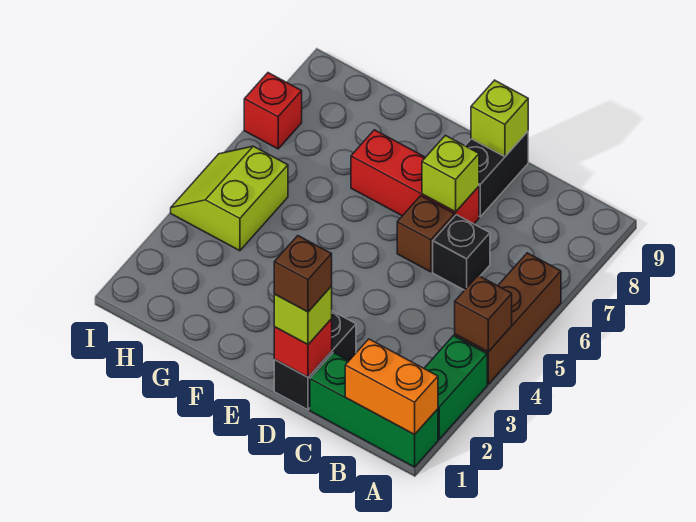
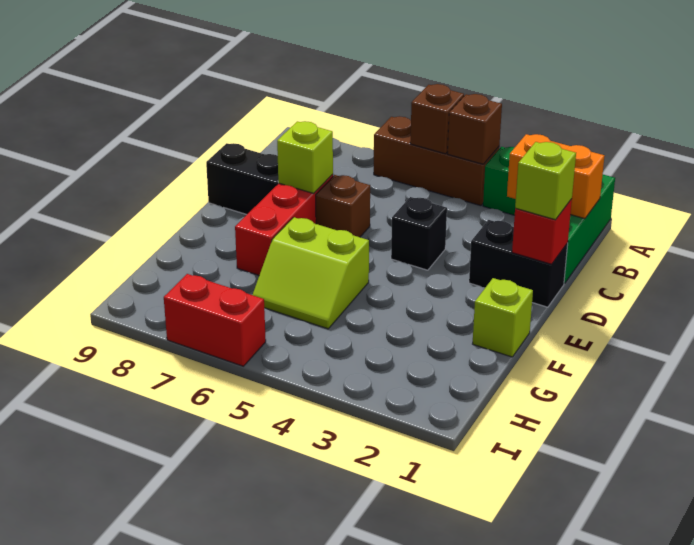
orange 1x2 brick [345,339,438,435] -> orange 1x2 brick turned to [507,134,604,219]
black 1x1 brick [433,215,490,290] -> black 1x1 brick moved to [391,197,447,270]
brown 1x1 brick [274,236,332,312] -> brown 1x1 brick moved to [410,84,464,154]
lime 1x1 brick [471,80,528,157] -> lime 1x1 brick moved to [473,278,533,357]
lime 2x2 slope [171,146,288,251] -> lime 2x2 slope moved to [253,217,369,329]
red 1x1 brick [244,73,302,149] -> red 1x2 brick [164,274,266,366]

